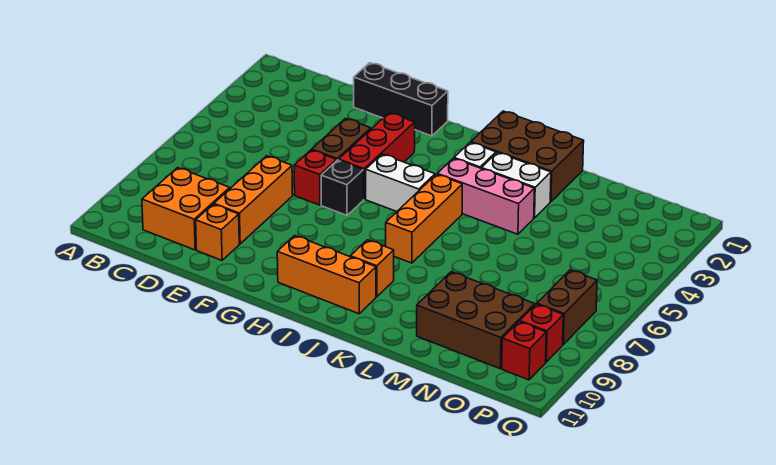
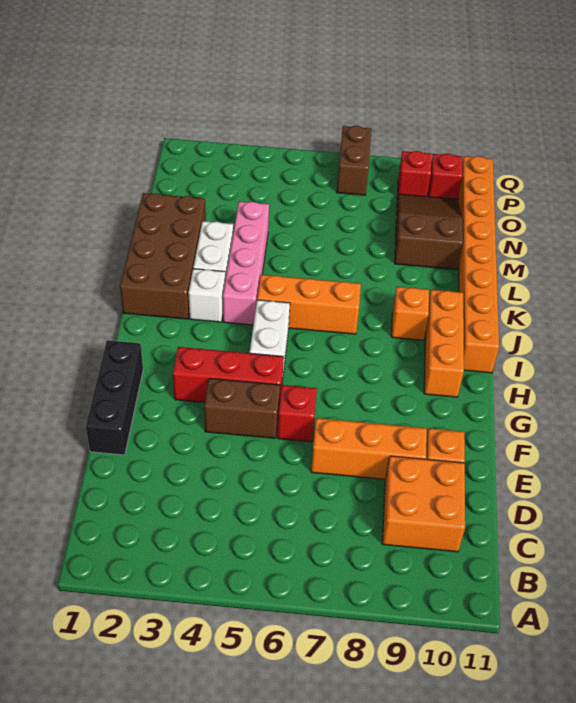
black 1x1 brick [321,160,364,215] -> none
none -> orange 1x8 brick [458,156,499,373]
brown 2x3 brick [471,111,584,202] -> brown 2x4 brick [120,193,206,319]
pink 1x3 brick [437,158,534,234] -> pink 1x4 brick [223,201,269,325]
brown 2x3 brick [417,272,535,368] -> brown 2x3 slope [395,194,463,270]
brown 1x2 brick [537,270,597,344] -> brown 1x2 brick turned to [337,126,371,195]

